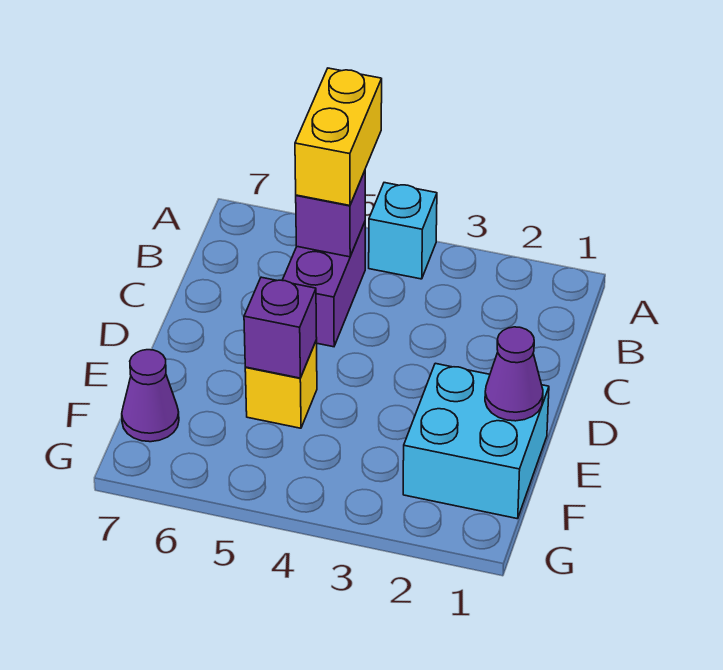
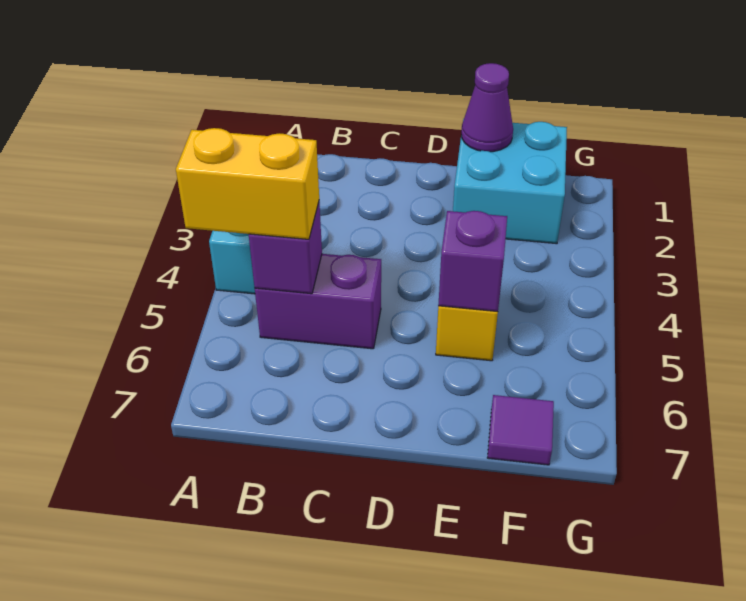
purple 1x1 cone [122,350,179,442] -> purple 1x1 tile [487,395,554,465]

